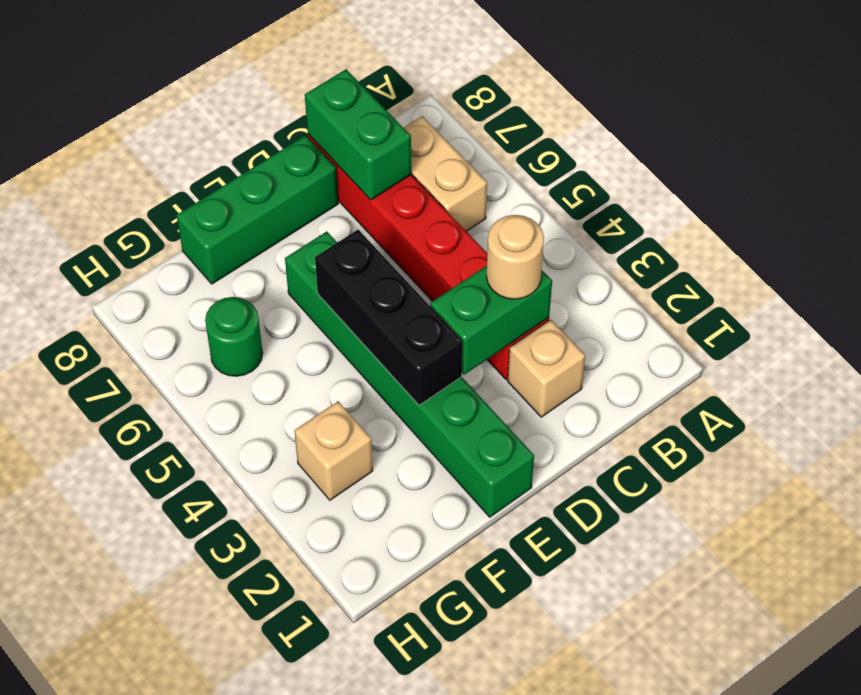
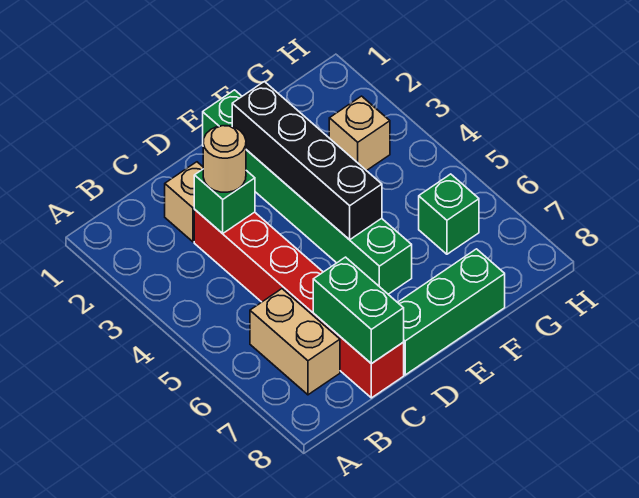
green 1x2 brick [430,266,552,375] -> green 1x1 brick [194,170,255,234]
black 1x3 brick [315,230,463,405] -> black 1x4 brick [232,82,382,240]
green 1x1 round brick [205,297,263,376] -> green 1x1 brick [419,174,479,254]

